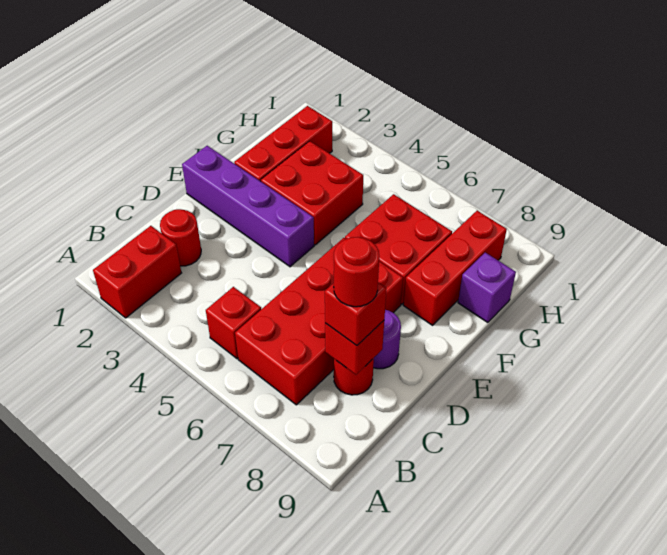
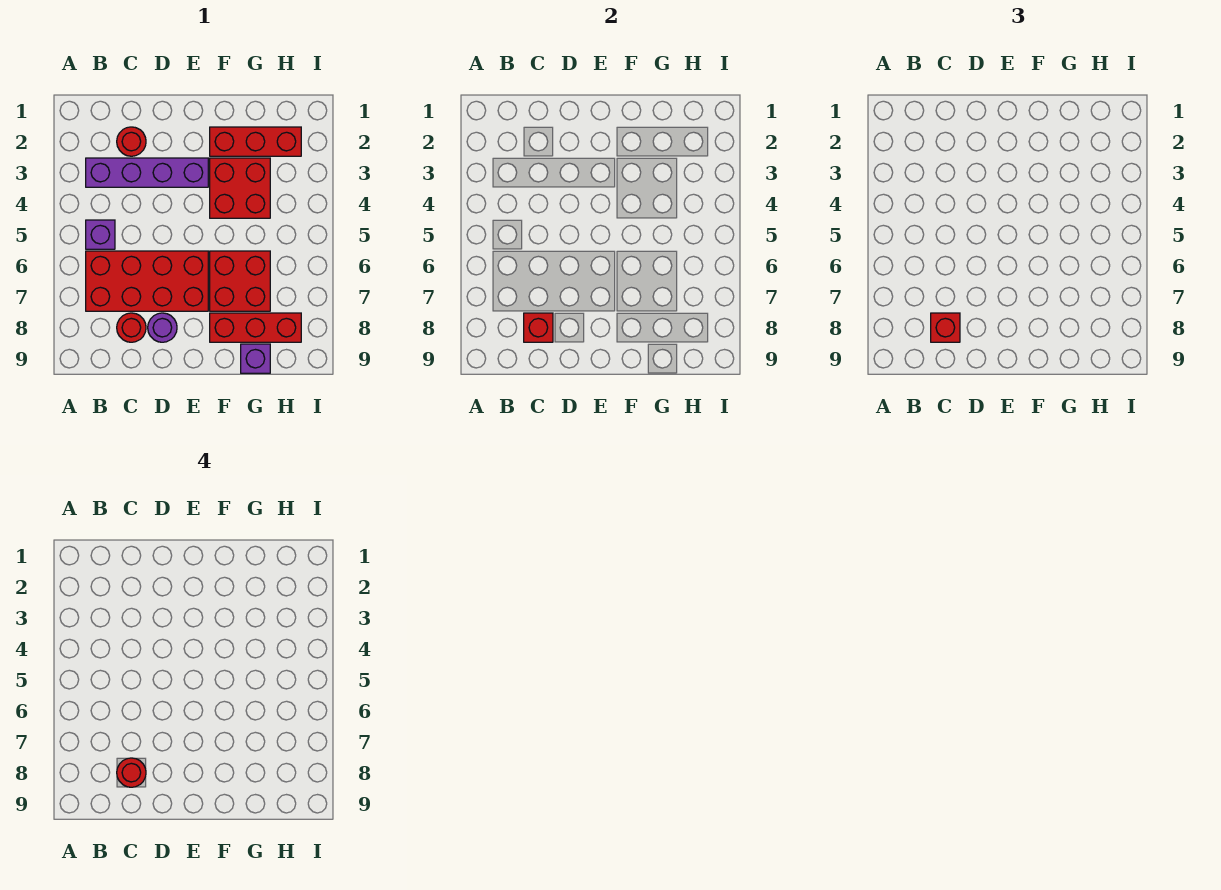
red 1x2 brick [93,226,181,318] -> none
red 1x1 brick [206,287,261,359] -> purple 1x1 brick [86,220,115,249]
purple 1x4 brick [182,146,314,267] -> purple 1x4 brick turned to [86,158,208,187]

